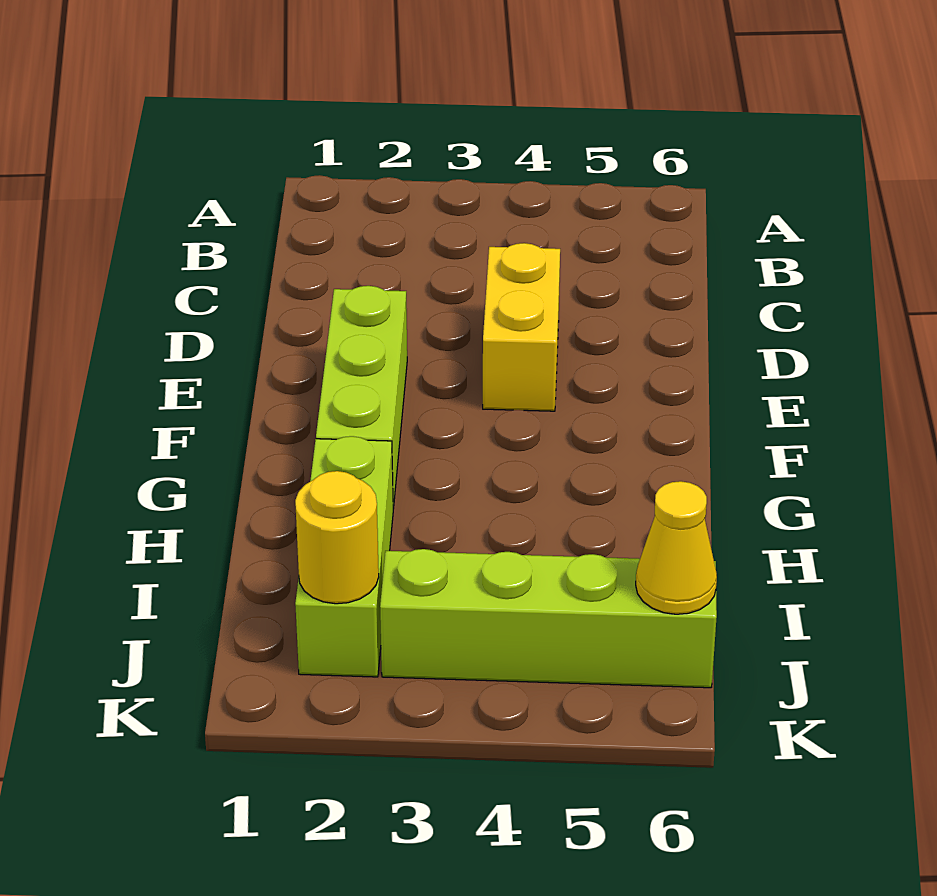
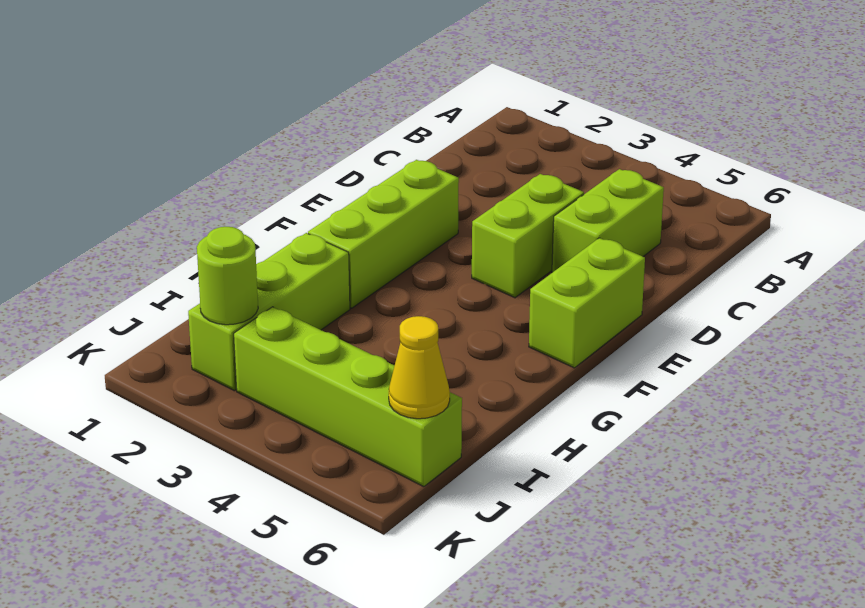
none -> lime 1x2 brick [552,169,664,273]
yellow 1x2 brick [483,243,560,411] -> lime 1x2 brick [472,174,584,298]
none -> lime 1x2 brick [529,238,645,368]
yellow 1x1 round brick [295,471,379,604] -> lime 1x1 round brick [197,227,258,325]

